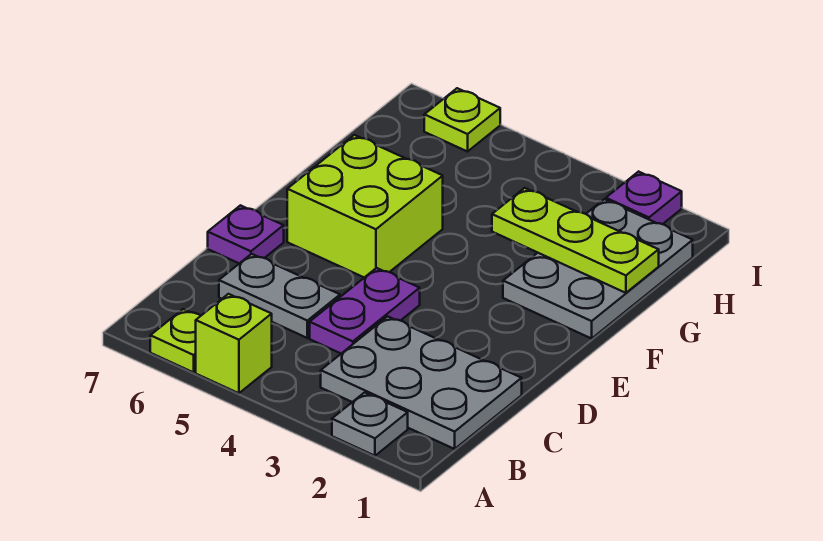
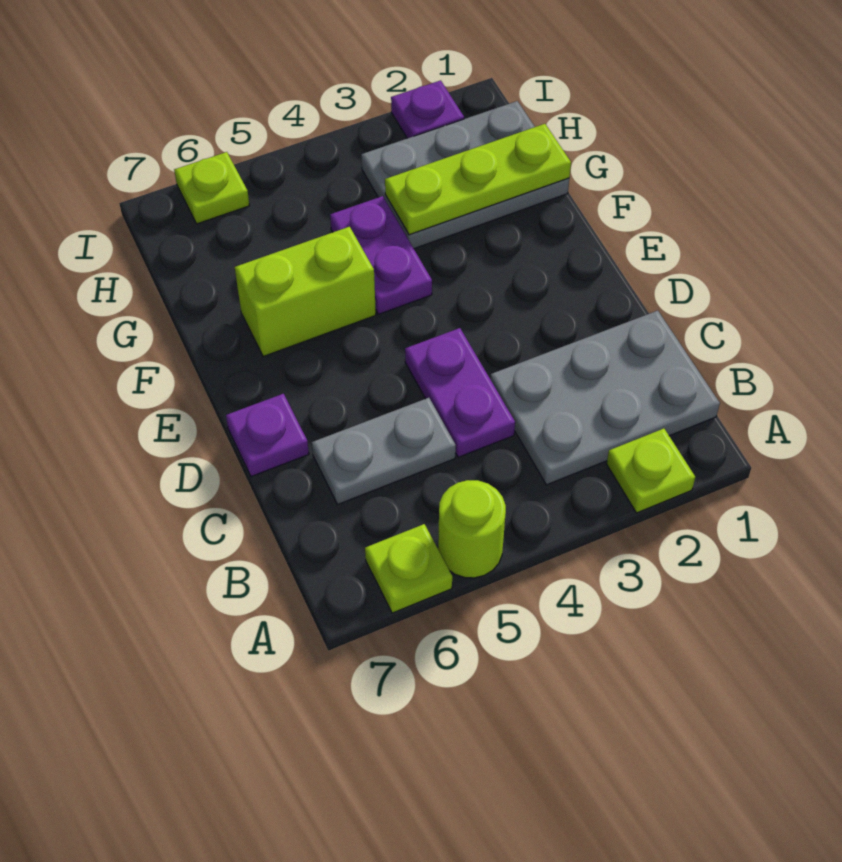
grey 1x1 plate [332,392,408,456] -> lime 1x1 plate [607,429,695,513]
lime 1x1 brick [196,294,272,393] -> lime 1x1 round brick [438,480,506,578]
lime 2x2 brick [287,135,443,278] -> lime 1x2 brick [235,227,376,357]
grey 2x3 plate [503,199,693,339] -> grey 2x3 plate turned to [361,101,569,249]
none -> purple 1x2 plate [330,196,432,314]

